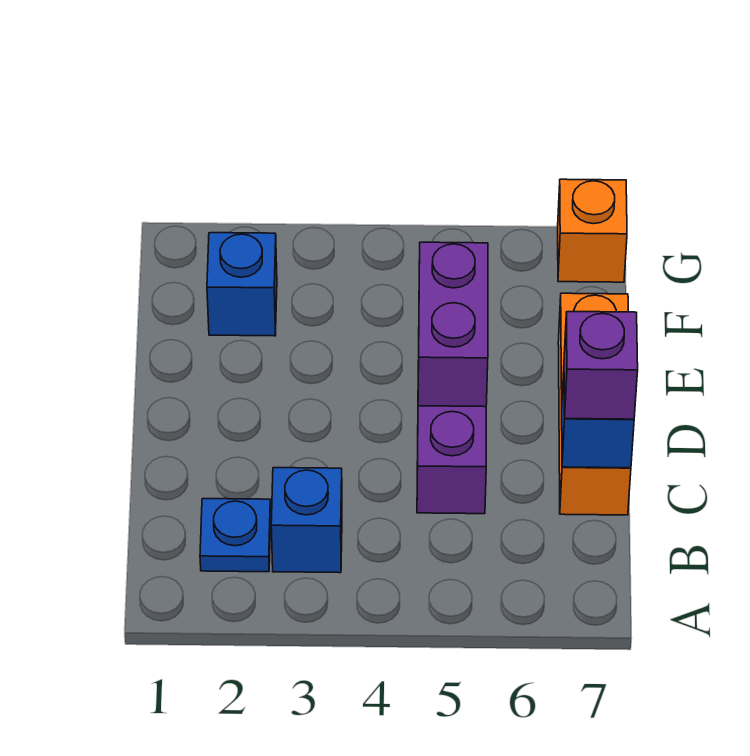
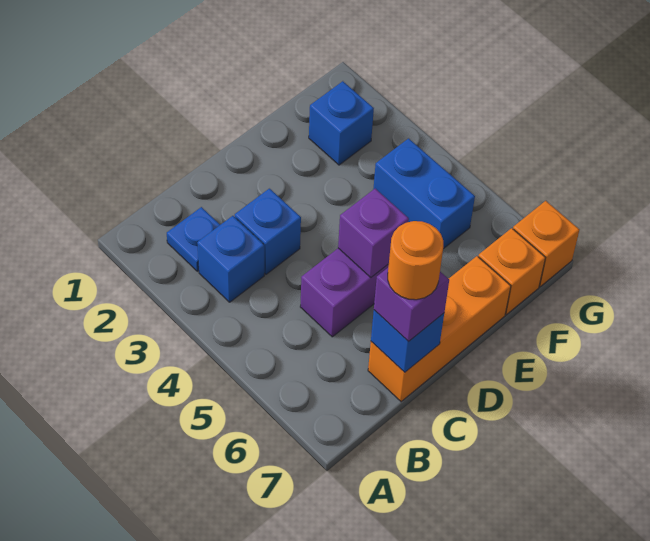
none -> blue 1x1 brick [235,189,301,274]
none -> orange 1x1 round brick [388,221,443,300]
purple 1x2 brick [418,242,488,407] -> purple 1x1 brick [338,189,409,278]
none -> blue 1x2 brick [373,138,475,249]
none -> orange 1x1 brick [478,228,545,315]

